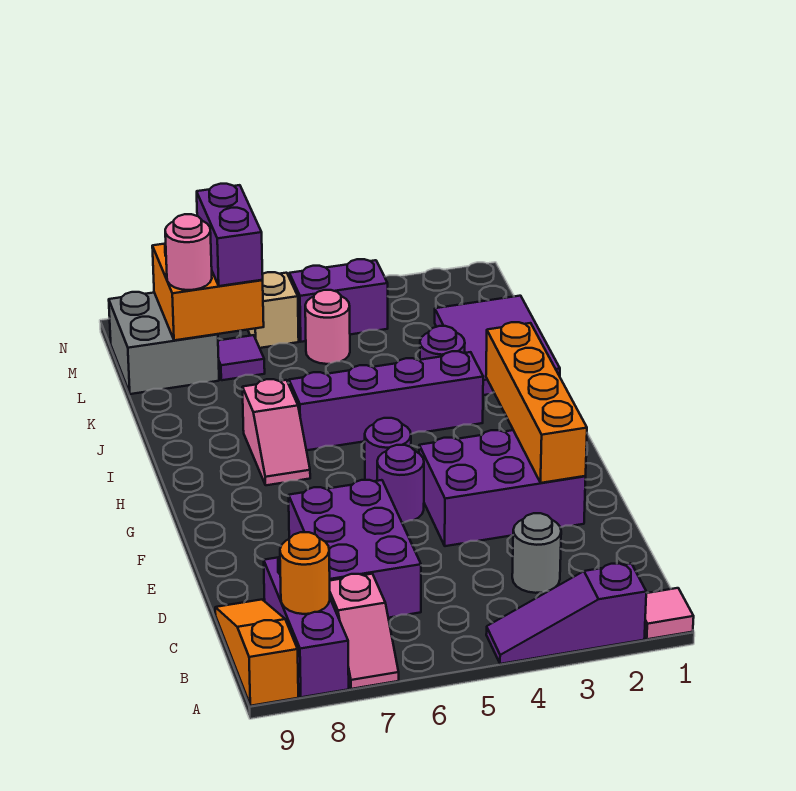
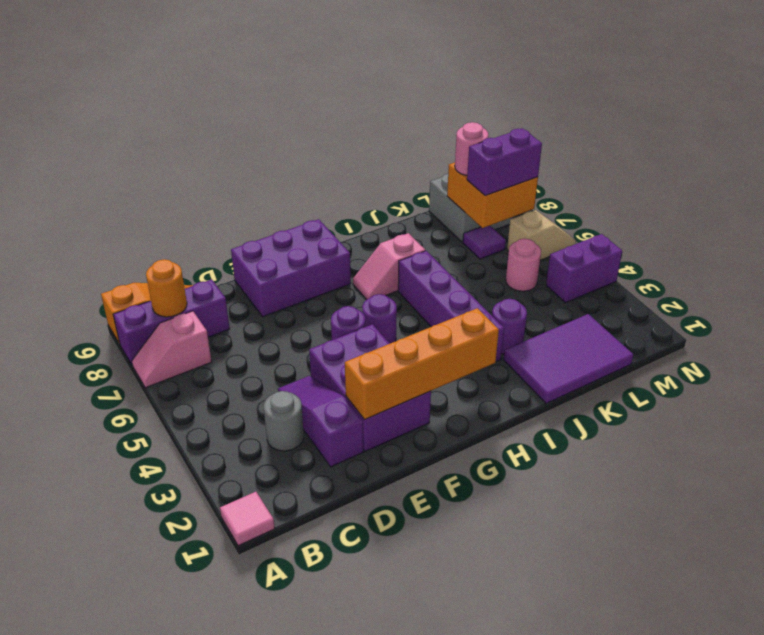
purple 1x3 slope [486,563,646,664] -> purple 1x3 slope moved to [278,376,363,467]
purple 2x3 brick [289,480,421,618] -> purple 2x3 brick moved to [231,219,351,317]
purple 1x2 brick [289,259,388,342] -> purple 1x2 brick turned to [546,234,622,303]

